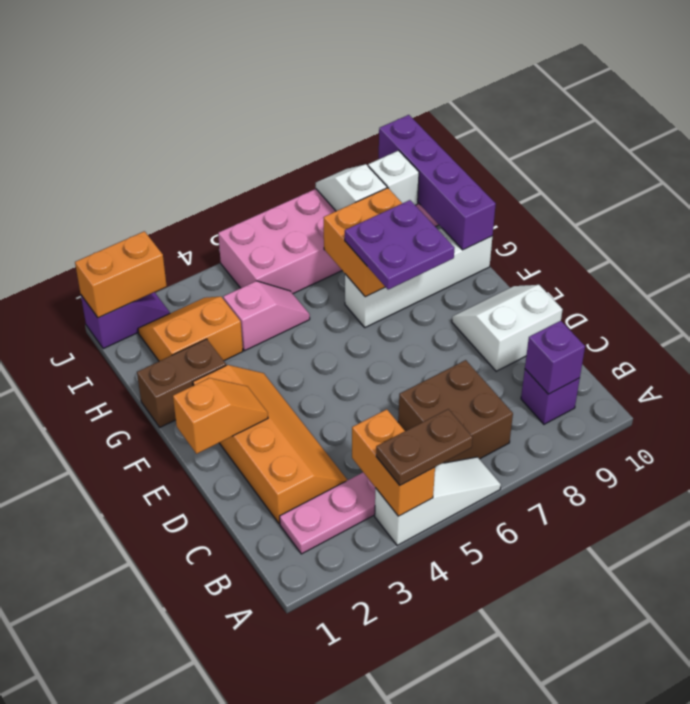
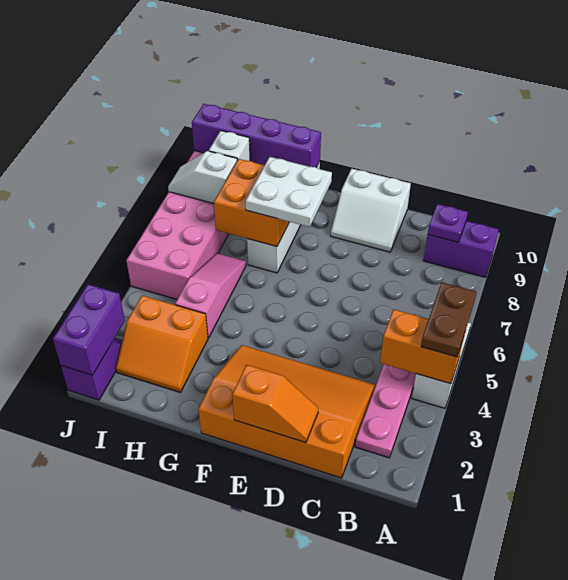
brown 2x2 brick [398,360,513,463] -> none
purple 1x1 brick [521,369,580,424] -> purple 1x2 brick [423,221,499,277]
purple 1x1 brick [525,321,585,394] -> purple 1x1 plate [428,204,468,242]
orange 2x4 slope [193,365,347,524] -> orange 3x4 slope [198,345,375,478]
white 2x2 slope [452,285,563,371] -> white 2x2 slope turned to [331,169,411,252]
orange 1x2 slope [173,378,268,454] -> orange 1x2 slope turned to [232,365,318,443]
purple 2x2 plate [345,200,454,290] -> white 2x2 plate [245,157,332,227]
brown 1x2 brick [137,339,226,427] -> none
orange 2x2 slope [138,297,243,361] -> orange 2x2 slope turned to [116,295,208,392]
pink 1x2 slope [223,281,310,351] -> pink 1x3 slope [175,253,246,338]
orange 1x2 brick [75,231,167,318] -> purple 1x2 brick [53,284,125,375]

